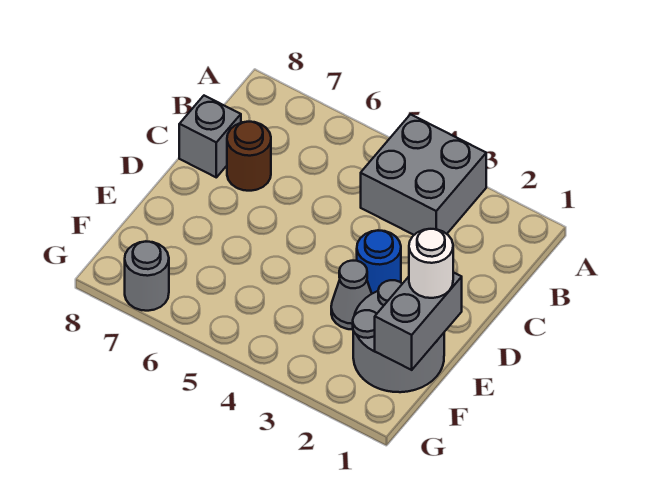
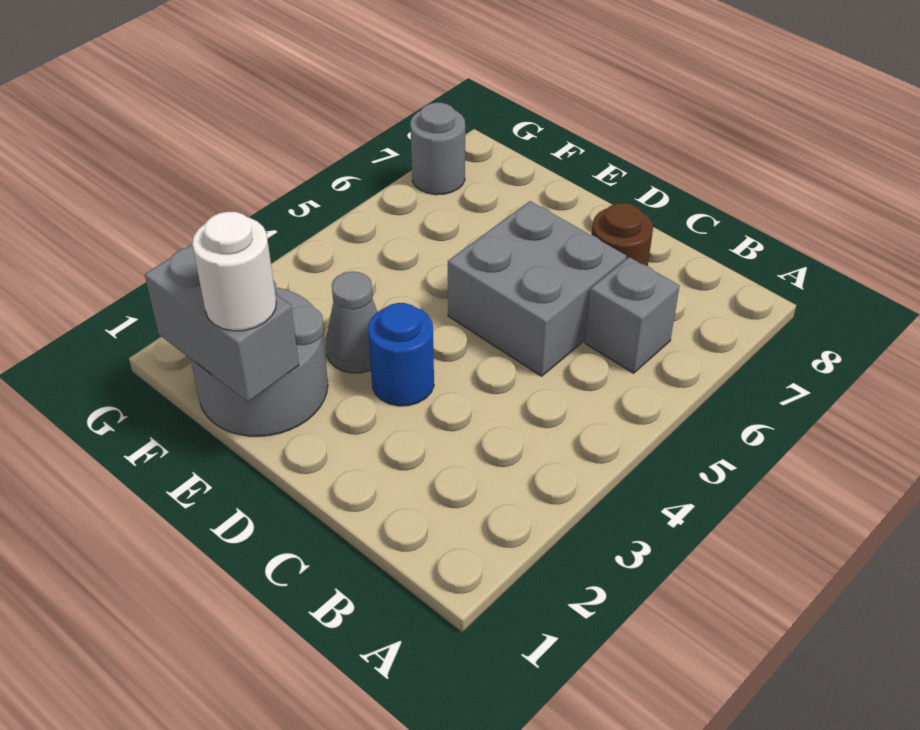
grey 2x2 brick [361,114,486,235] -> grey 2x2 brick moved to [448,201,627,376]
grey 1x1 brick [179,96,241,177] -> grey 1x1 brick moved to [585,257,680,373]

